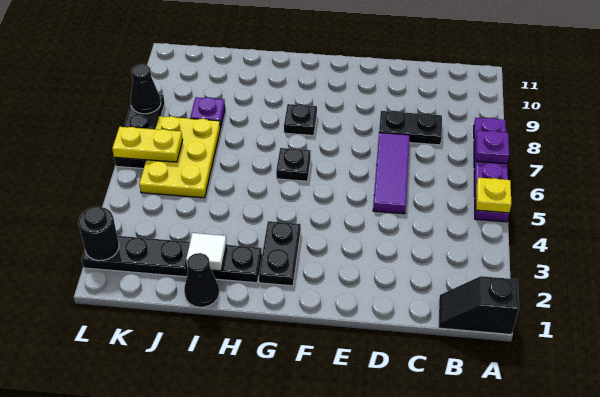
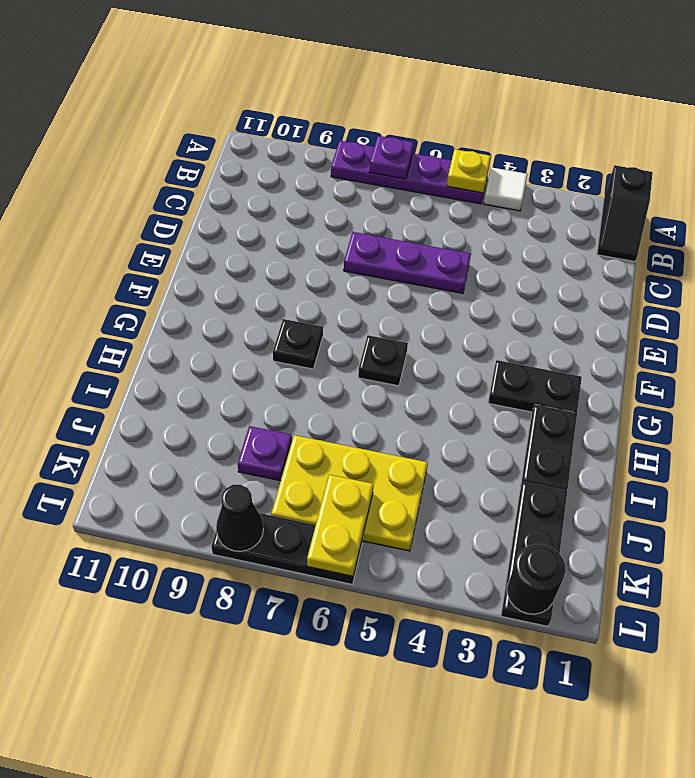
black 1x2 plate [379,111,442,145] -> none
purple 1x3 tile [373,133,409,214] -> purple 1x3 plate [344,232,471,293]
black 1x1 cone [184,253,219,307] -> none
white 1x1 tile [186,233,227,271] -> white 1x1 tile moved to [484,167,527,211]

